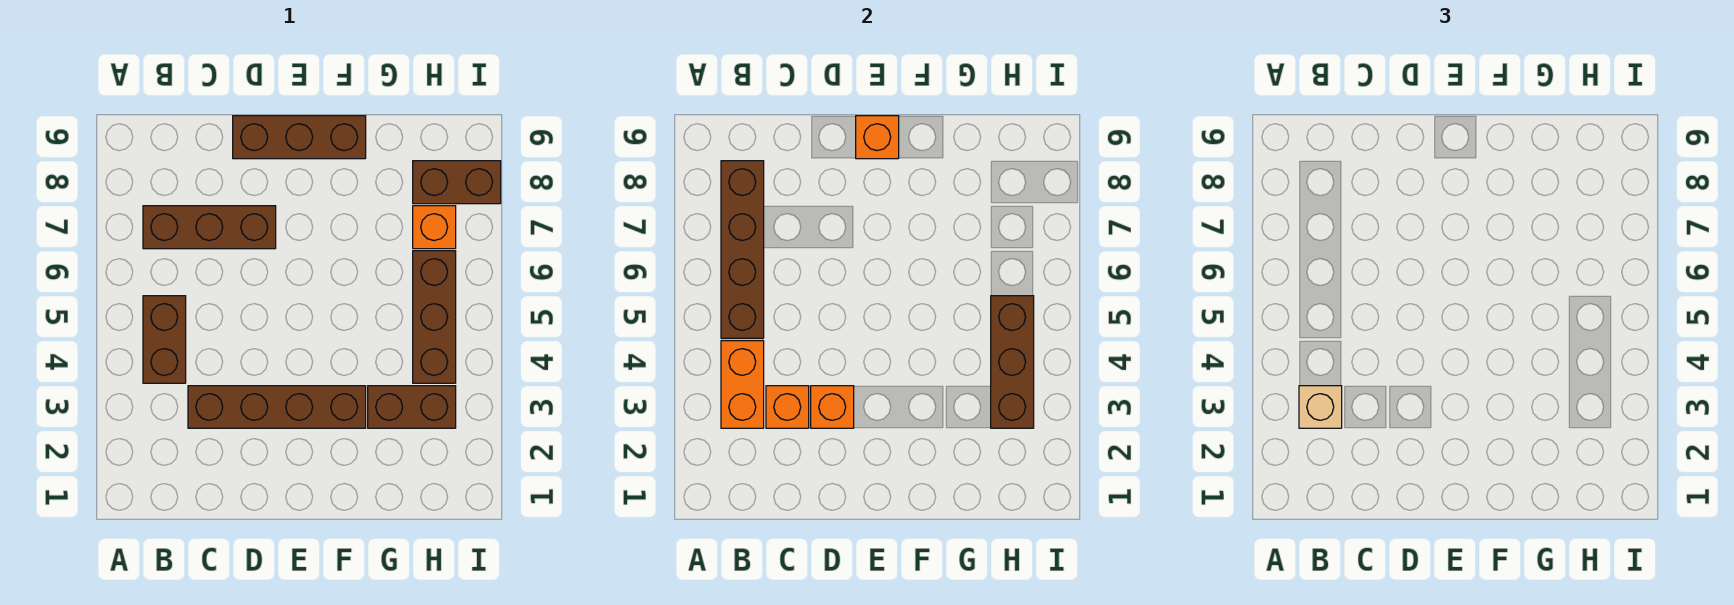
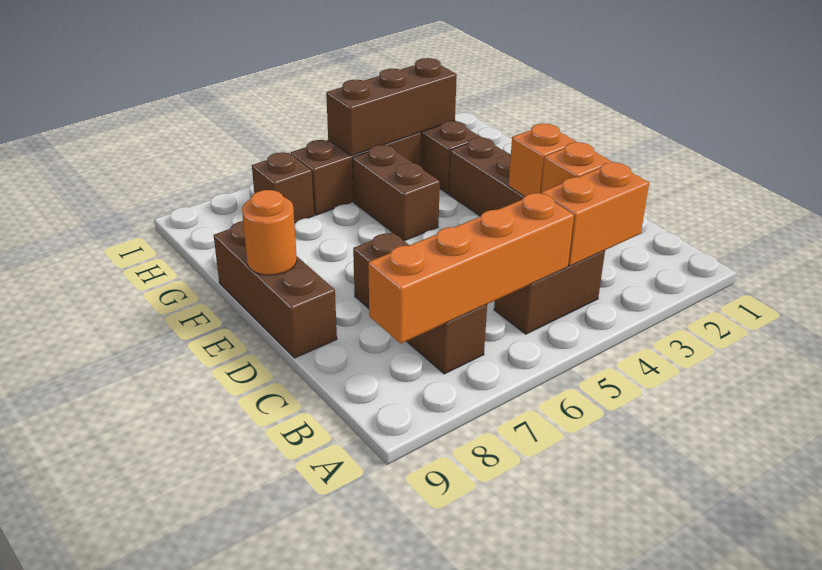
tan 1x1 brick [1299,386,1342,428] -> none
brown 1x4 brick [721,161,764,338] -> orange 1x4 brick [368,193,574,343]
orange 1x1 brick [856,116,899,159] -> orange 1x1 round brick [242,190,297,275]
orange 1x1 brick [413,206,456,249] -> brown 1x1 brick [252,152,314,223]
brown 1x2 brick [413,161,501,204] -> brown 1x2 brick moved to [353,145,440,241]

